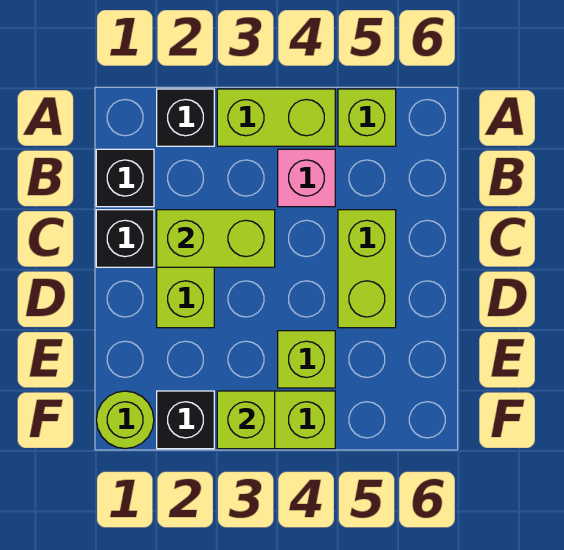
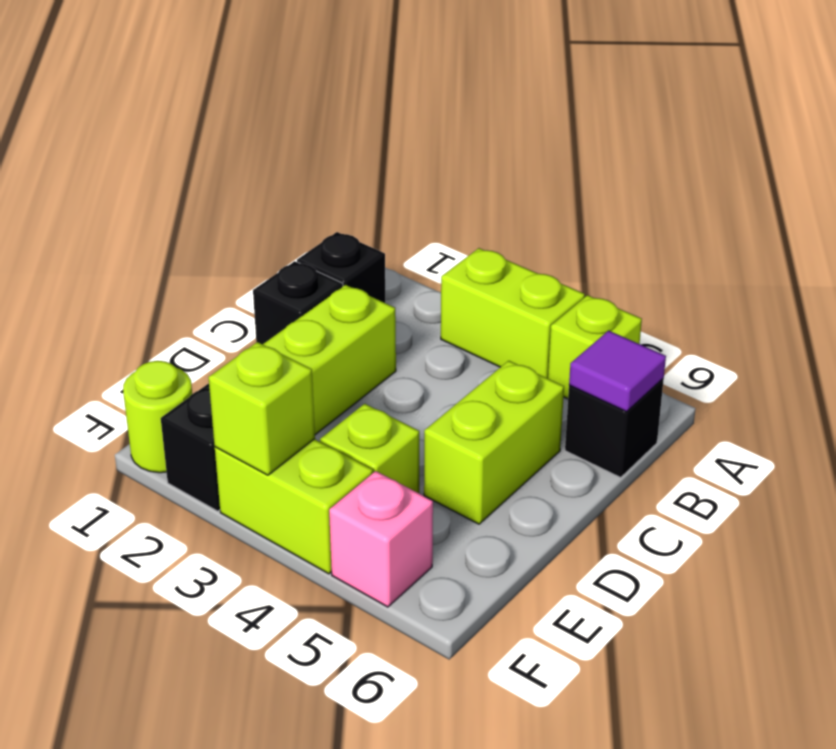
black 1x1 brick [157,89,214,146] -> black 1x1 brick moved to [565,379,664,478]
pink 1x1 brick [278,149,335,207] -> pink 1x1 brick moved to [329,471,433,607]
none -> purple 1x1 tile [569,331,666,412]
lime 1x2 brick [157,210,275,267] -> none

